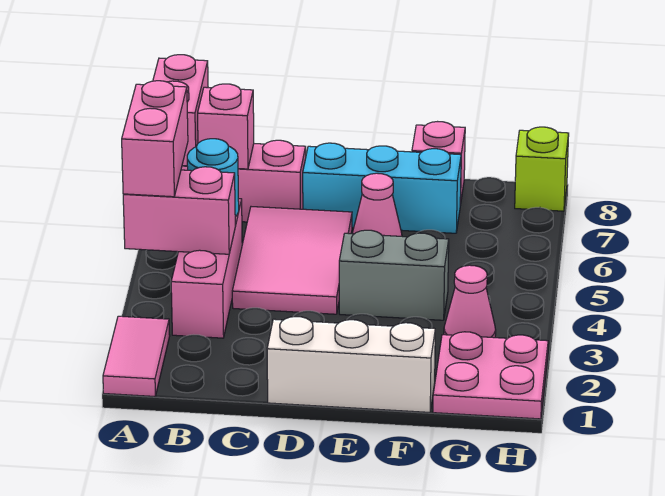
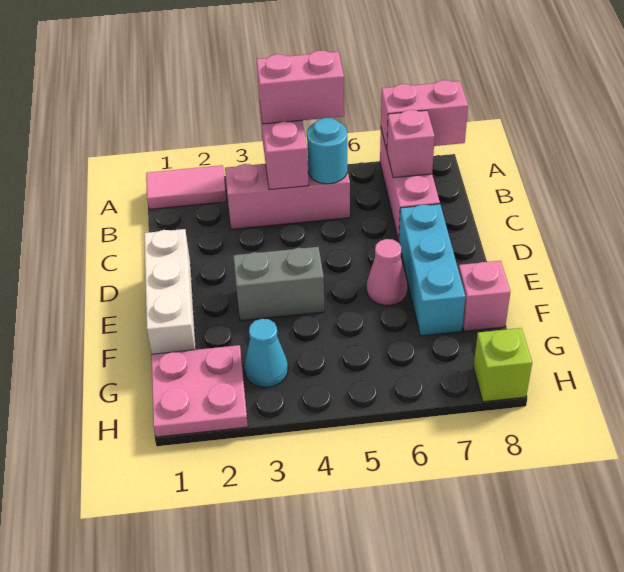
pink 2x3 tile [232,207,352,314] -> none
grey 1x2 brick [339,230,449,320] -> grey 1x2 brick turned to [233,247,325,321]
pink 1x1 cone [444,265,496,338] -> cyan 1x1 cone [244,319,288,387]

